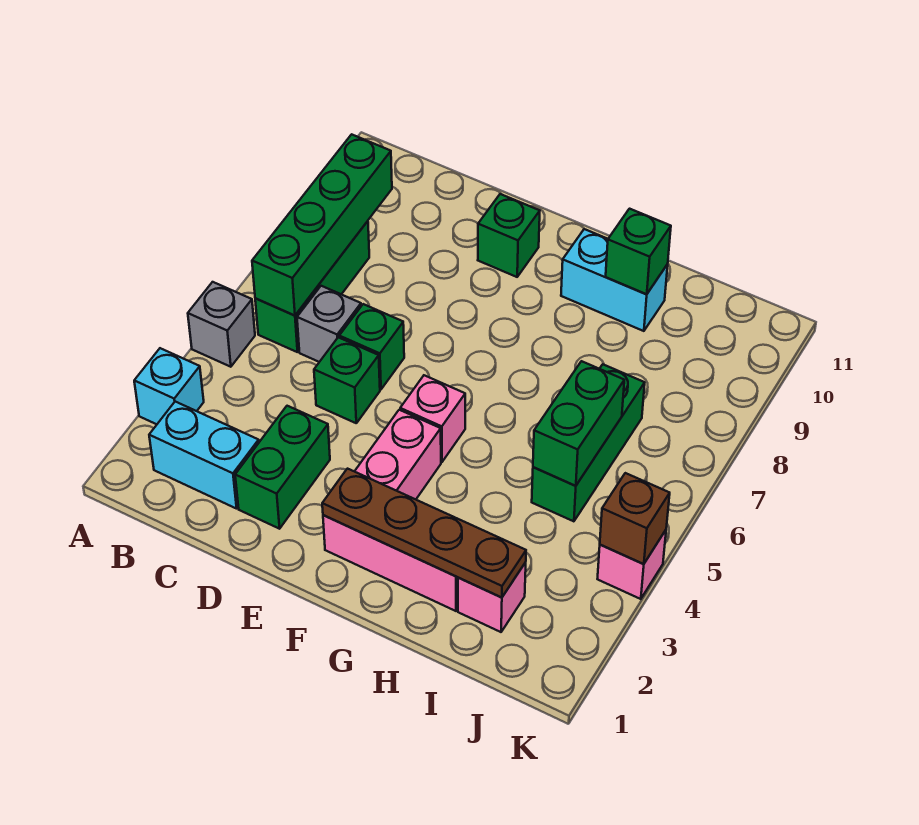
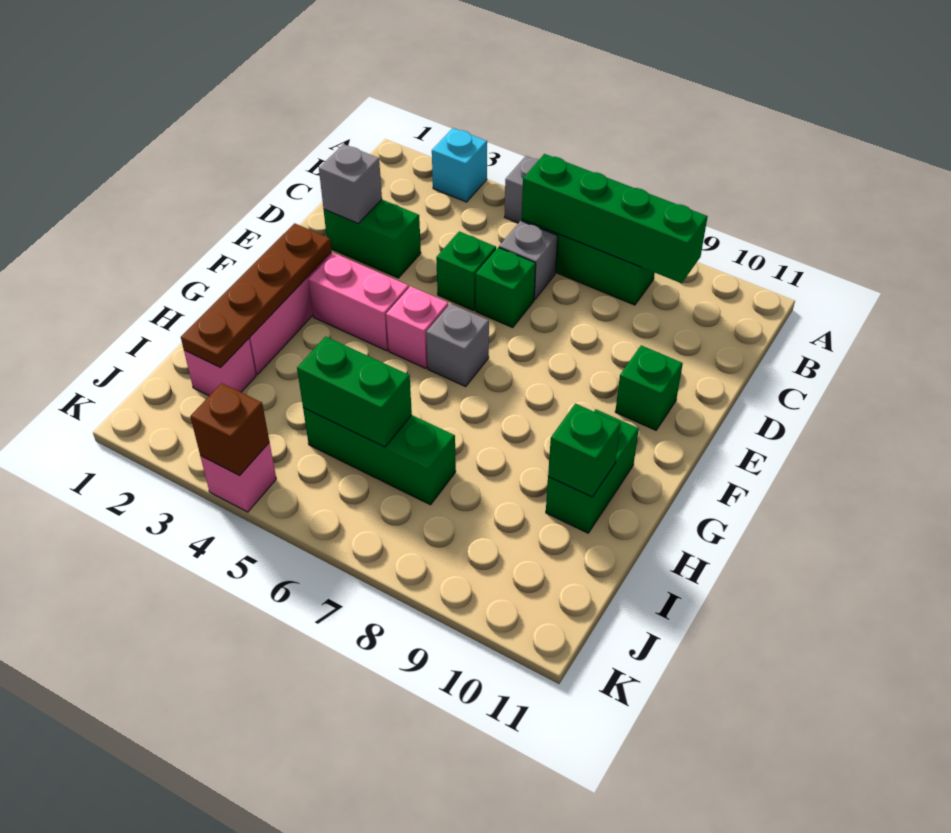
cyan 1x2 brick [149,402,259,509] -> none
none -> grey 1x1 brick [319,144,382,223]
none -> grey 1x1 brick [426,304,489,387]
cyan 1x2 brick [561,229,668,331] -> green 1x2 brick [546,409,639,533]

